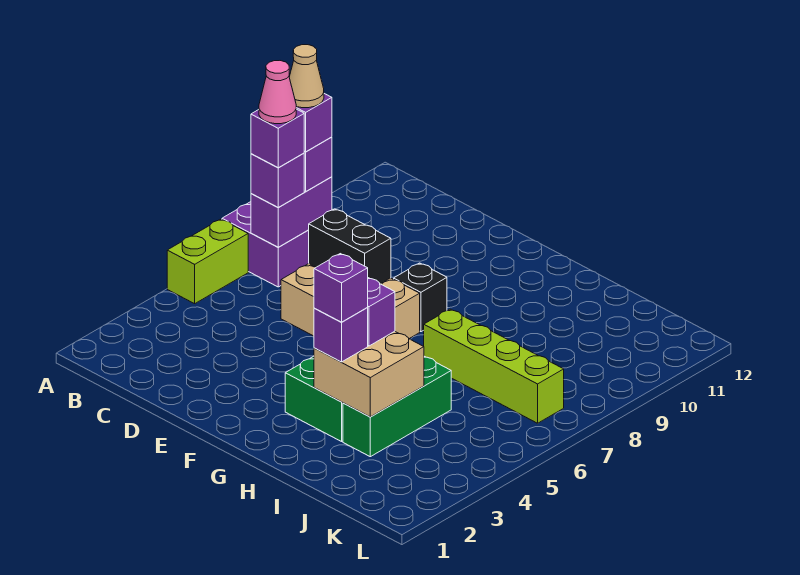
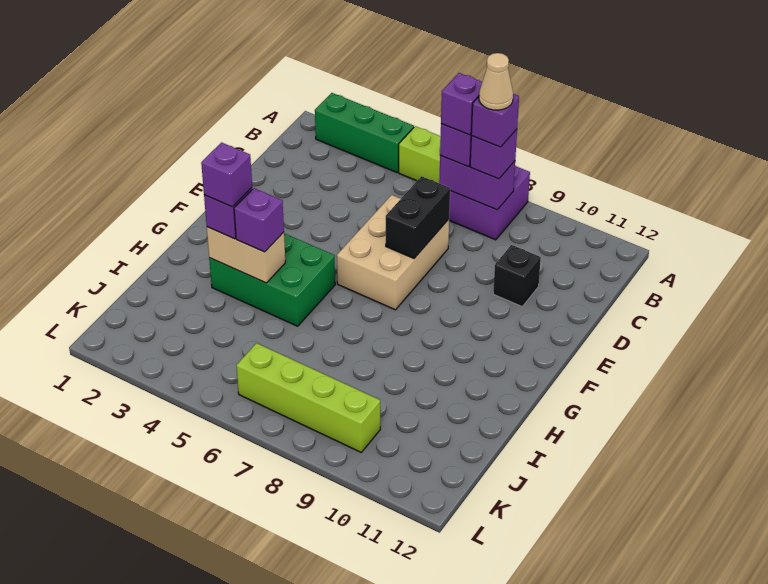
pink 1x1 cone [259,61,296,124] -> none
black 1x1 brick [394,263,447,332] -> black 1x1 brick moved to [493,245,541,306]
tan 2x2 brick [314,331,424,417] -> tan 1x2 brick [207,227,285,283]
lime 1x4 brick [424,309,564,423] -> lime 1x4 brick turned to [236,343,380,452]
green 1x3 brick [343,356,451,457] -> green 1x3 brick moved to [315,93,414,172]

